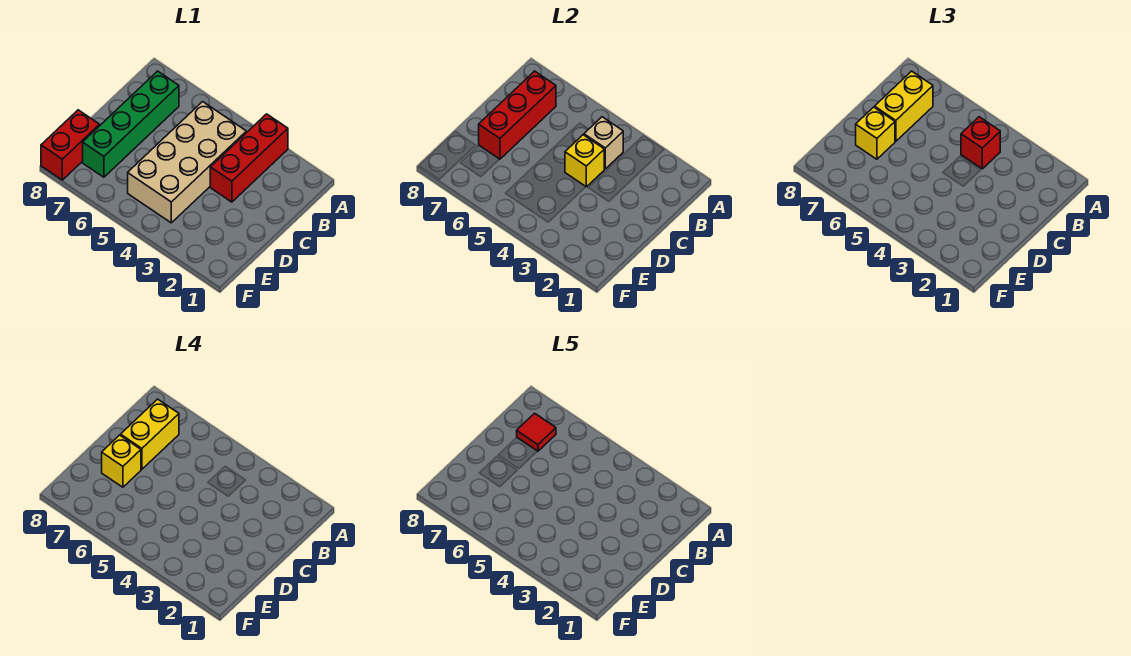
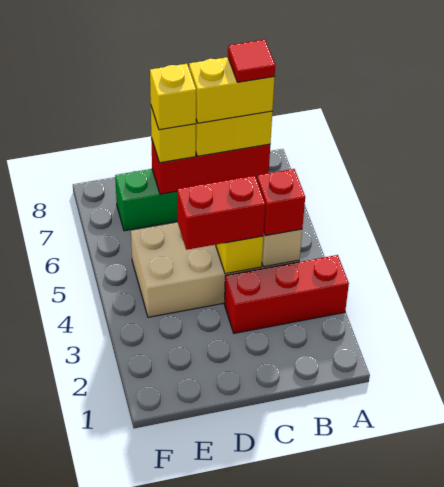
red 1x2 brick [41,110,100,180] -> red 1x2 brick moved to [177,176,265,250]

